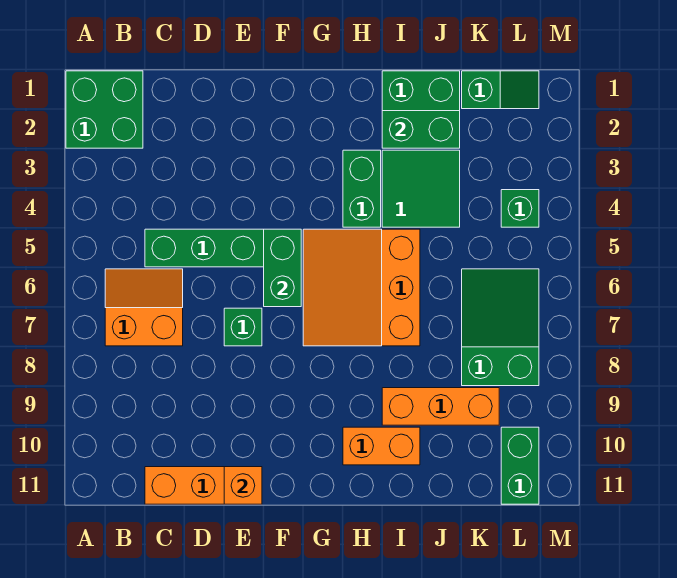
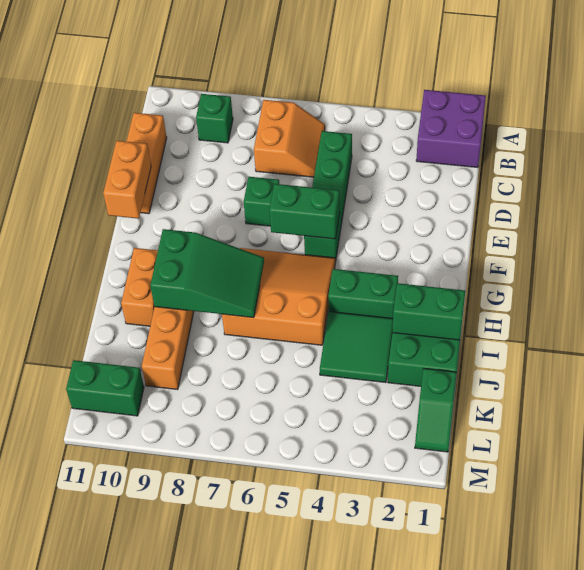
green 2x2 brick [66,71,143,148] -> purple 2x2 brick [416,90,486,167]
orange 1x1 brick [224,467,262,504] -> orange 1x2 brick [103,141,151,219]
green 1x2 brick [382,111,460,148] -> green 1x2 brick turned to [392,283,465,340]
green 2x3 slope [462,269,539,386] -> green 2x3 slope moved to [150,229,264,318]
green 1x1 brick [501,190,539,227] -> green 1x1 brick moved to [196,94,233,143]

